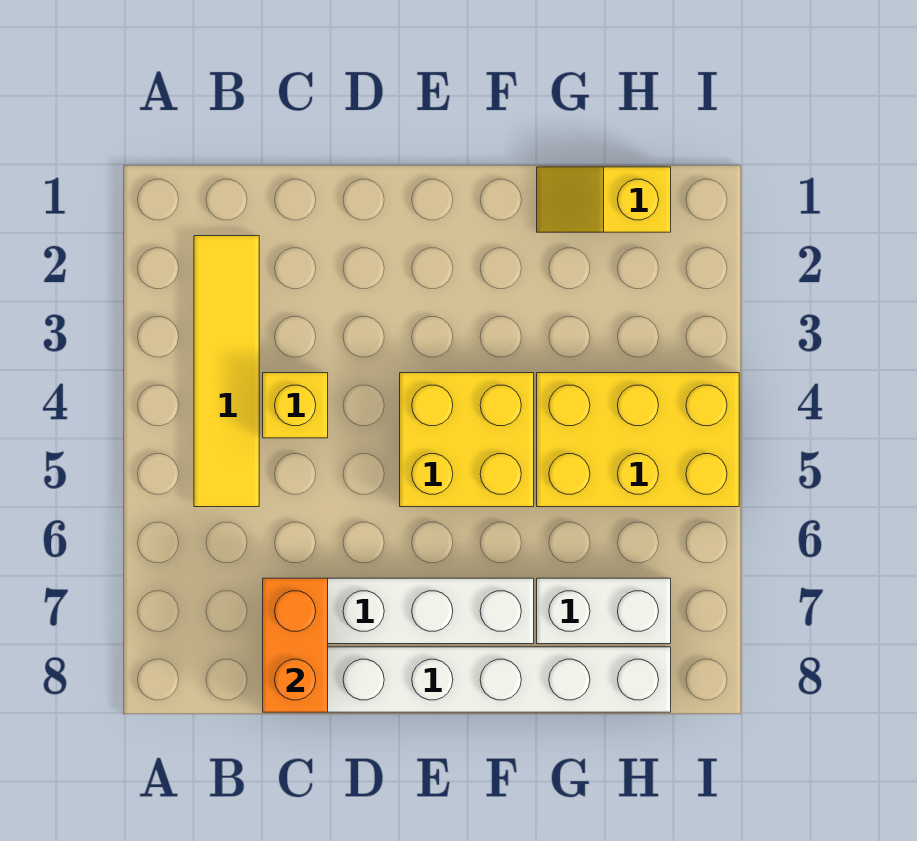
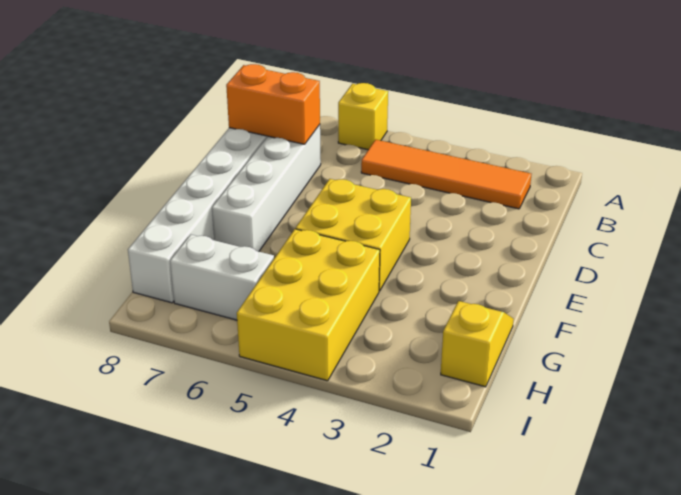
yellow 1x4 tile [194,236,259,507] -> orange 1x4 tile [361,139,531,209]
yellow 1x1 brick [263,373,328,438] -> yellow 1x1 brick moved to [338,83,388,150]
white 1x2 brick [537,578,671,644] -> white 1x2 brick turned to [170,234,274,320]

